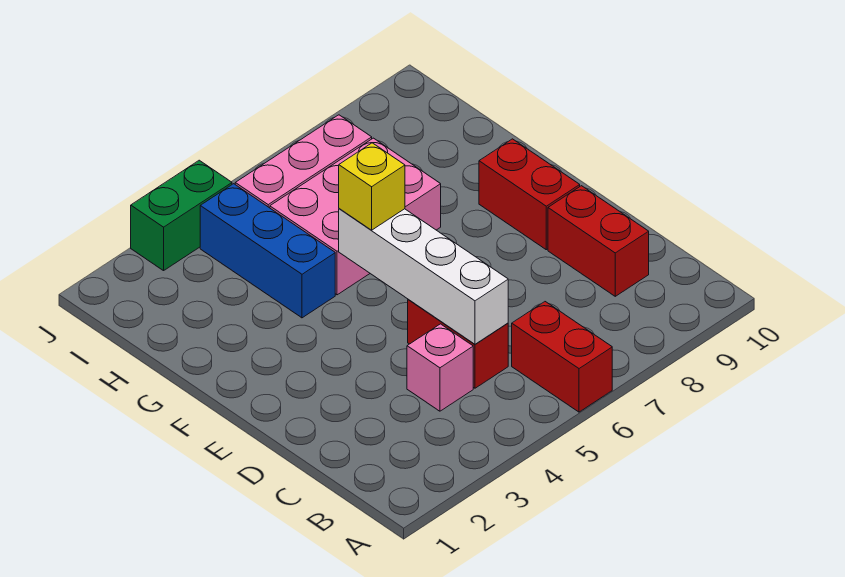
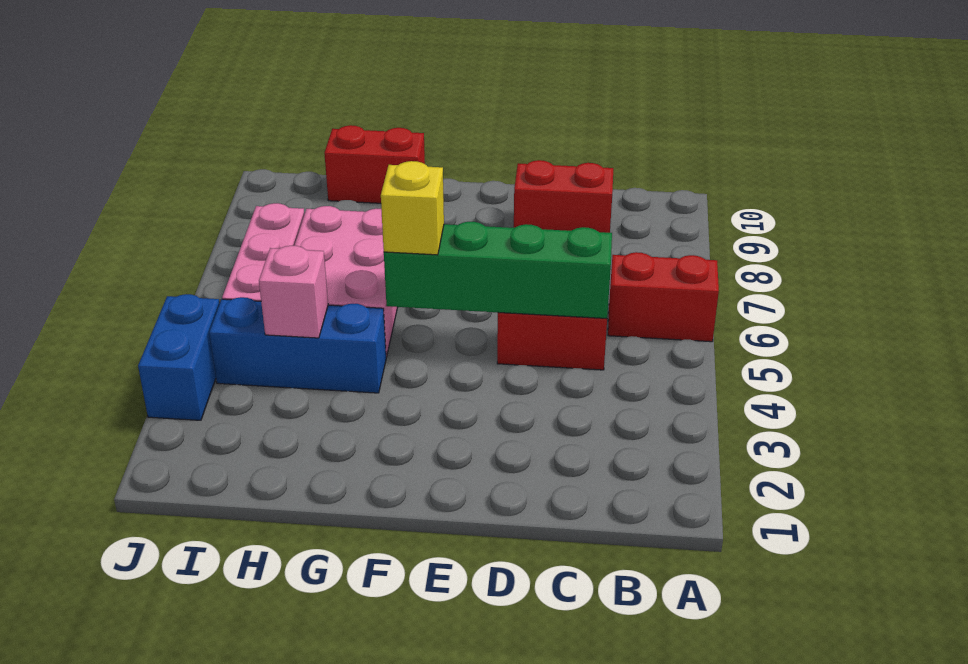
pink 1x1 brick [407,324,473,411] -> pink 1x1 brick moved to [259,246,328,338]
white 1x4 brick [339,209,508,344] -> green 1x4 brick [384,222,612,319]
red 1x2 brick [479,139,580,250] -> red 1x2 brick moved to [324,125,425,203]
green 1x2 brick [131,160,232,271] -> blue 1x2 brick [138,294,219,420]

